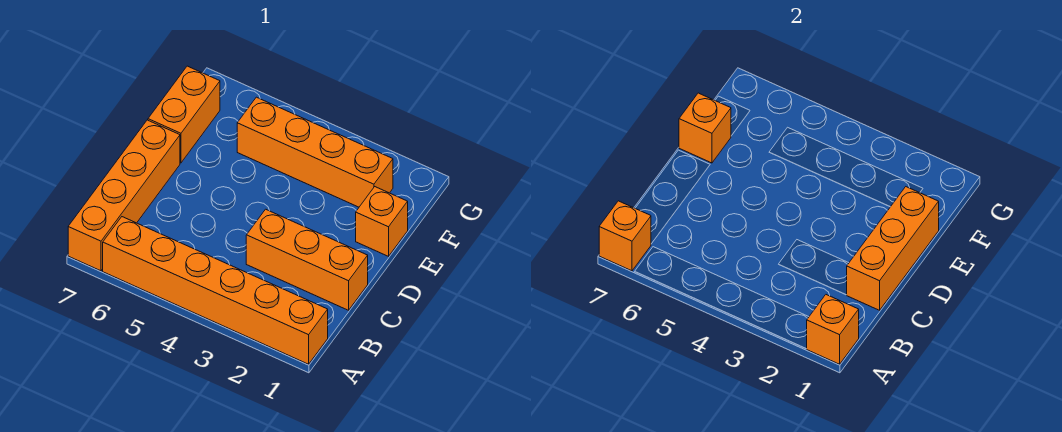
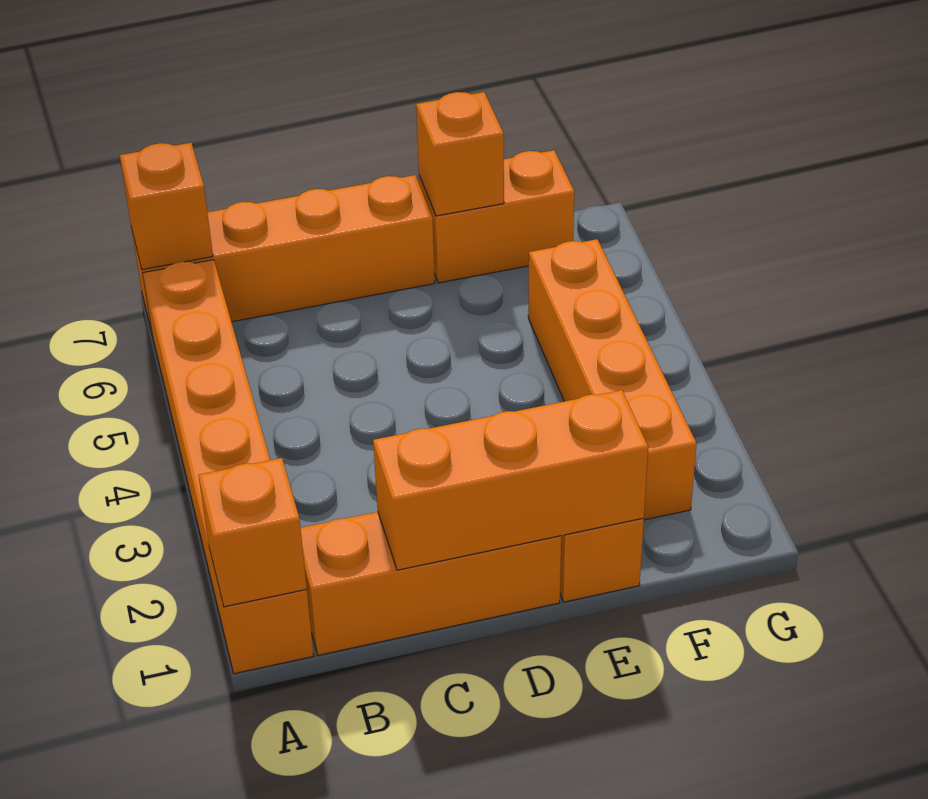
orange 1x3 brick [246,209,368,310] -> orange 1x3 brick turned to [301,512,561,655]

